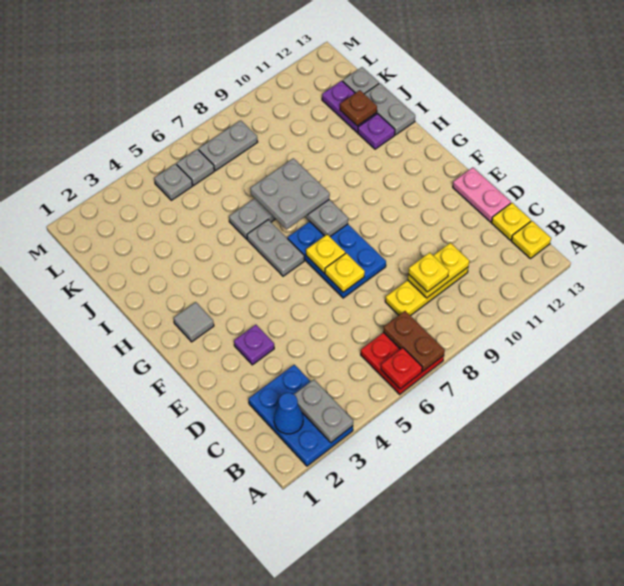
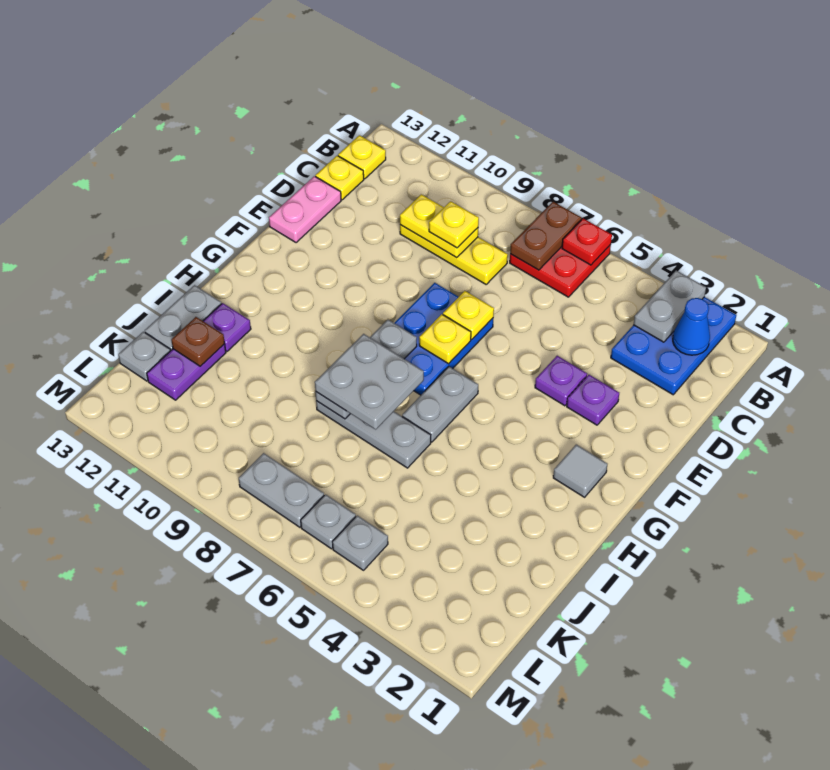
none -> purple 1x1 plate [535,356,587,406]

